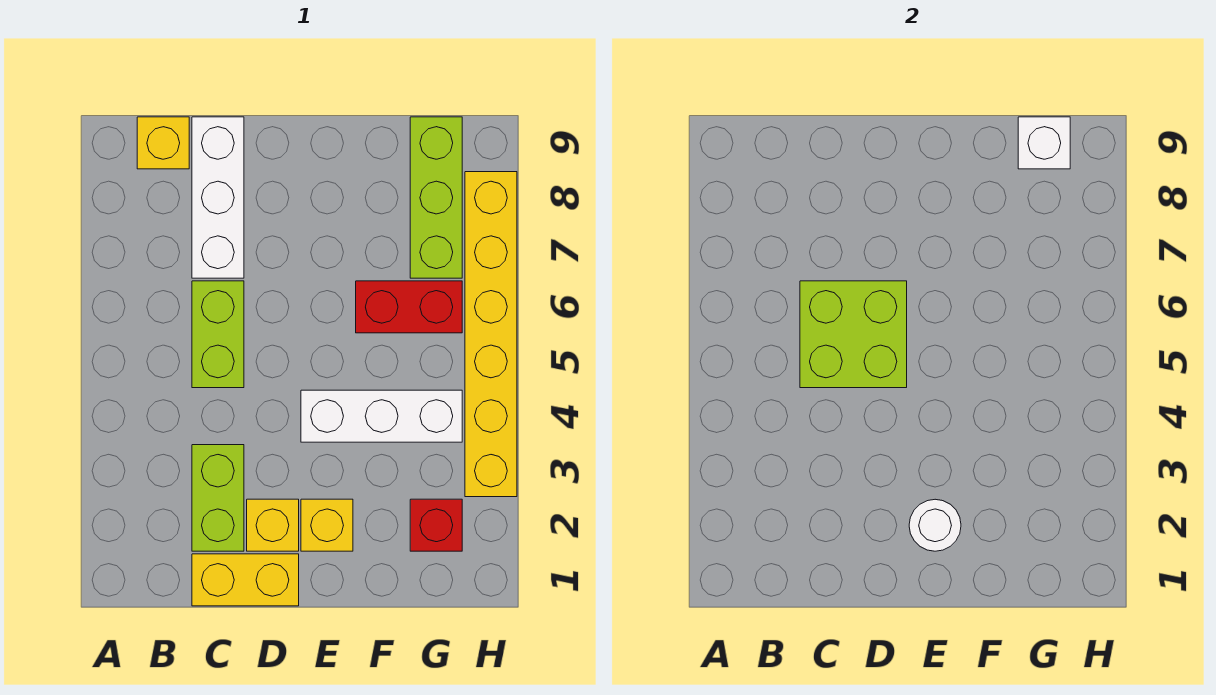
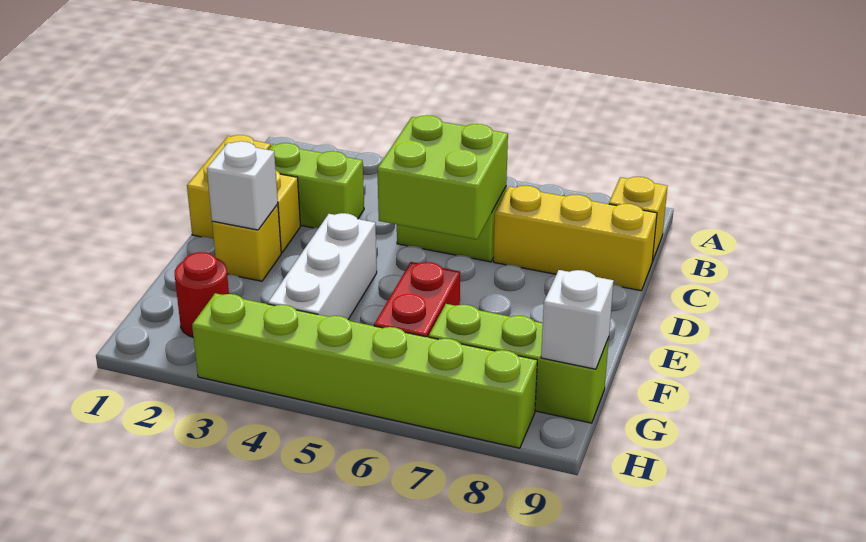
white 1x3 brick [192,117,244,278] -> yellow 1x3 brick [493,186,657,291]
white 1x1 round brick [909,499,961,551] -> white 1x1 brick [207,141,278,230]
red 1x1 brick [410,499,462,551] -> red 1x1 round brick [175,252,229,337]
yellow 1x6 brick [465,172,517,497] -> lime 1x6 brick [192,293,537,448]

